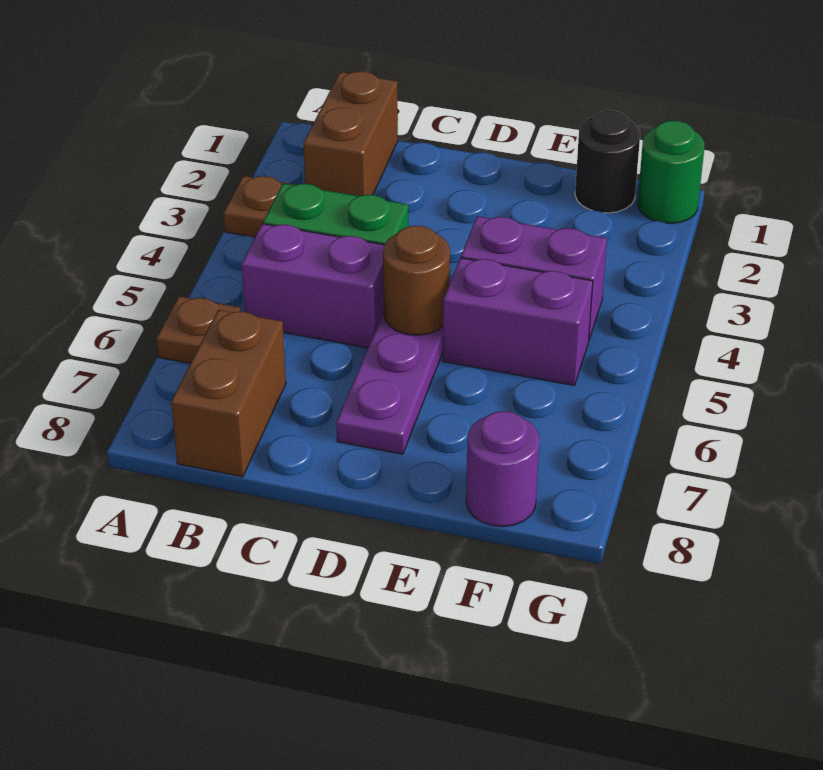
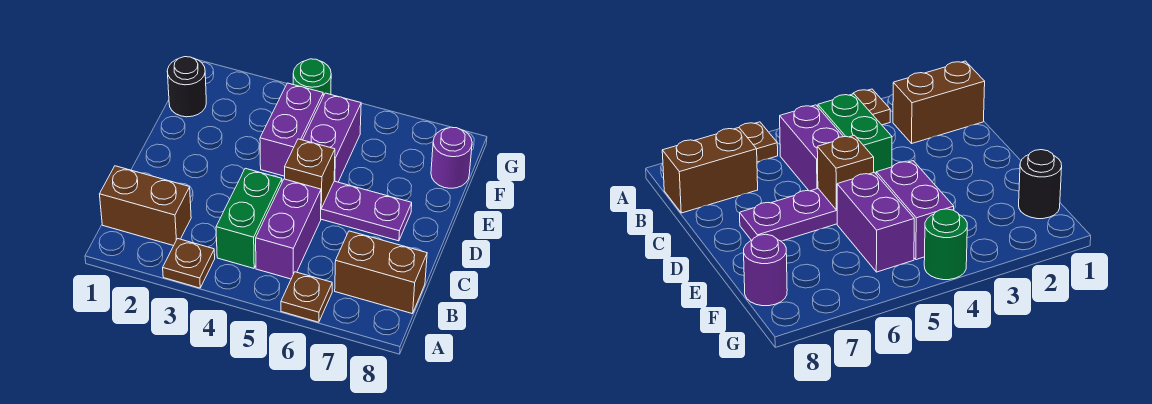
brown 1x1 round brick [383,226,450,335] -> brown 1x1 brick [285,139,335,208]
green 1x1 round brick [637,121,705,223] -> green 1x1 round brick moved to [293,59,331,96]

